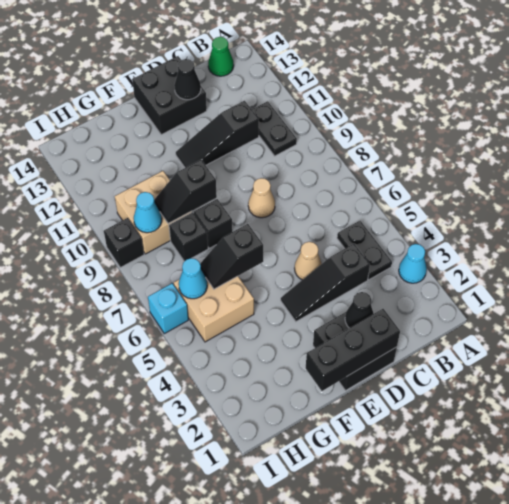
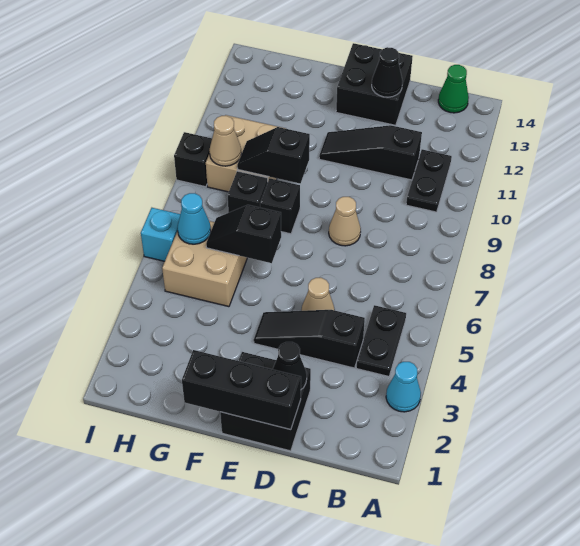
cyan 1x1 cone [134,192,162,233] -> tan 1x1 cone [209,116,241,166]

